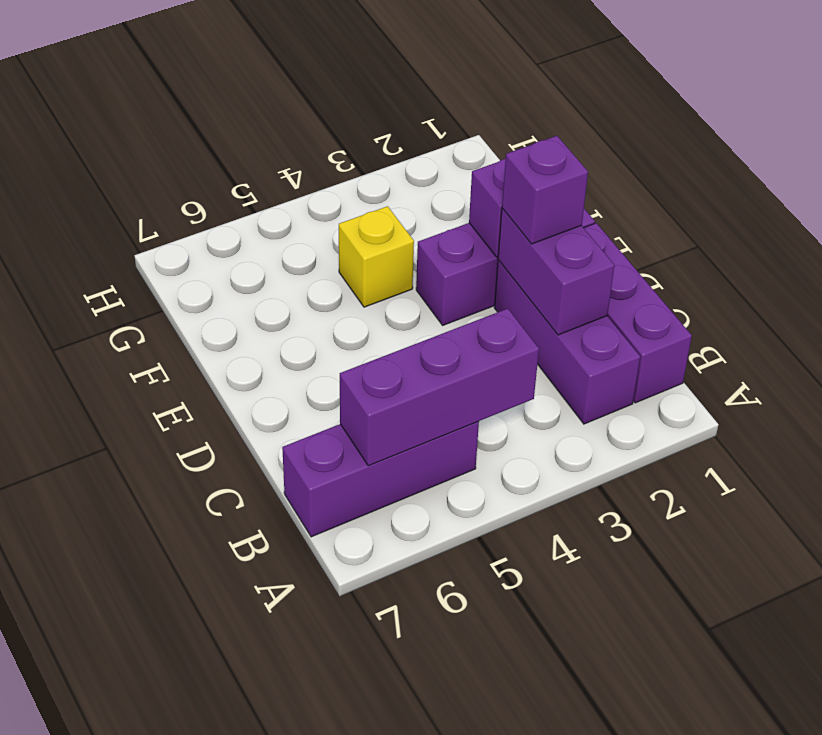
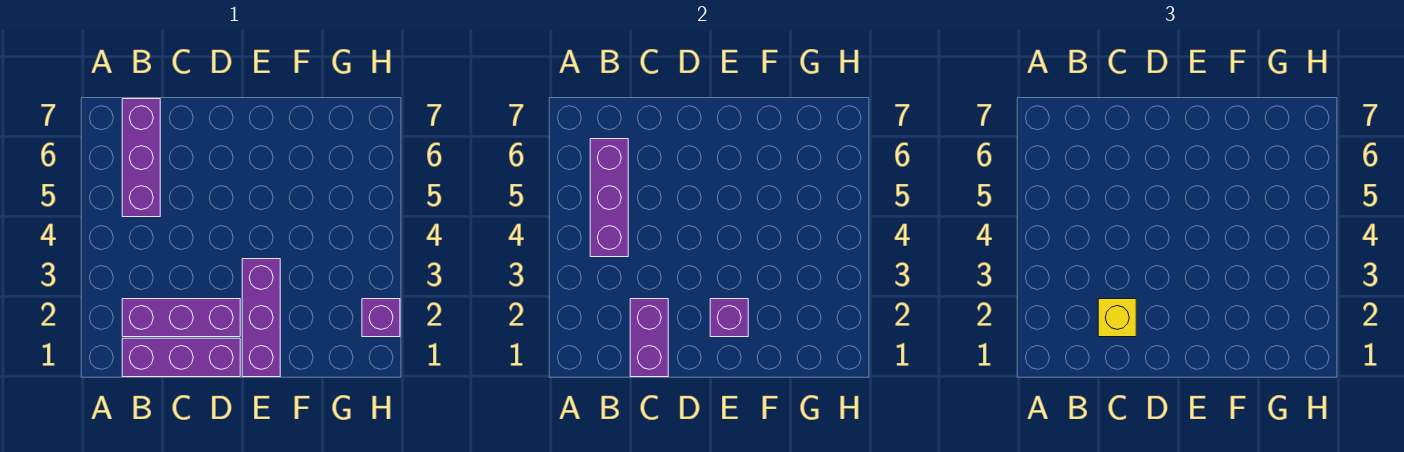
purple 1x2 brick [498,208,614,335] -> purple 1x2 brick turned to [630,299,668,377]
purple 1x1 brick [502,136,588,244] -> purple 1x1 brick moved to [362,299,400,337]
yellow 1x1 brick [339,206,414,307] -> yellow 1x1 brick moved to [1098,299,1136,337]

